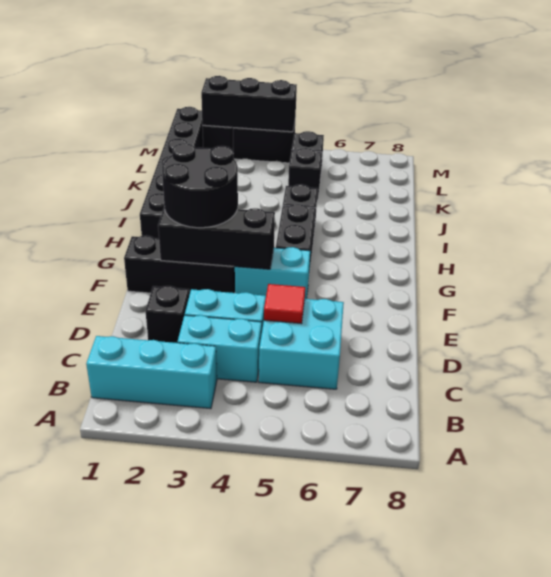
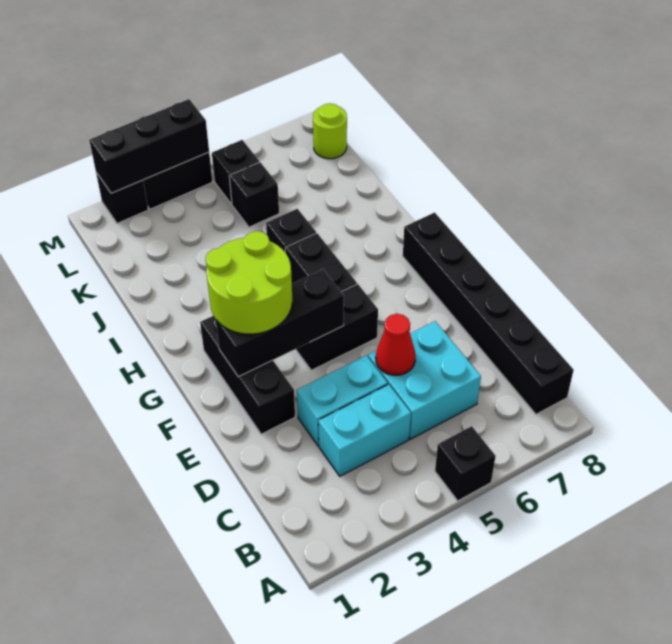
cyan 1x3 brick [86,336,217,409] -> none
black 1x1 brick [145,286,190,343] -> black 1x1 brick moved to [435,426,496,501]
red 1x1 tile [264,284,305,324] -> red 1x1 cone [376,314,416,375]
black 1x3 brick [124,235,235,294] -> black 1x3 brick turned to [200,316,295,434]
black 2x2 round brick [162,143,238,228] -> lime 2x2 round brick [206,231,292,334]
cyan 1x2 brick [235,247,310,299] -> black 1x2 brick [296,284,378,370]
black 1x6 brick [140,107,203,238] -> black 1x6 brick moved to [403,213,574,414]
none -> lime 1x1 round brick [313,103,347,159]

